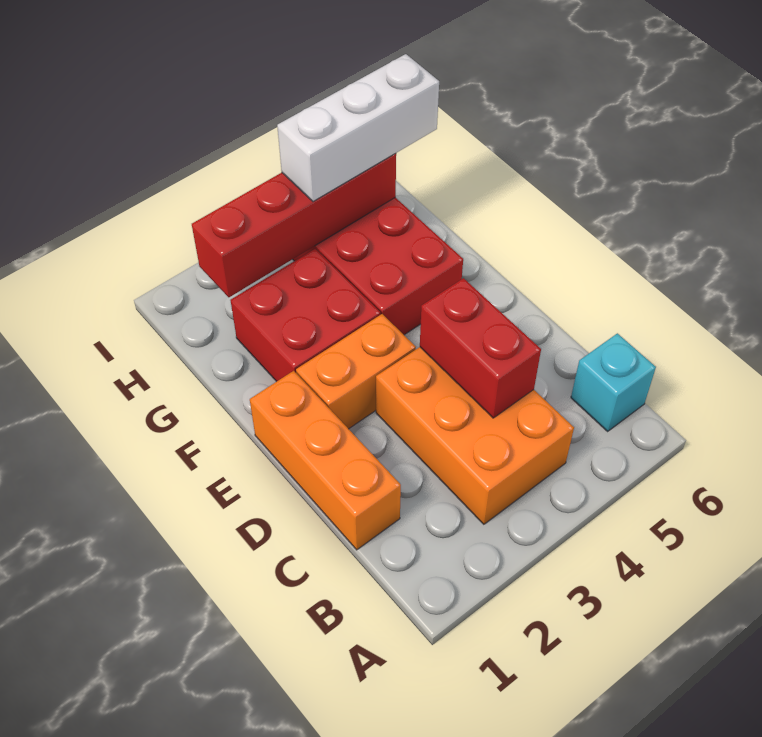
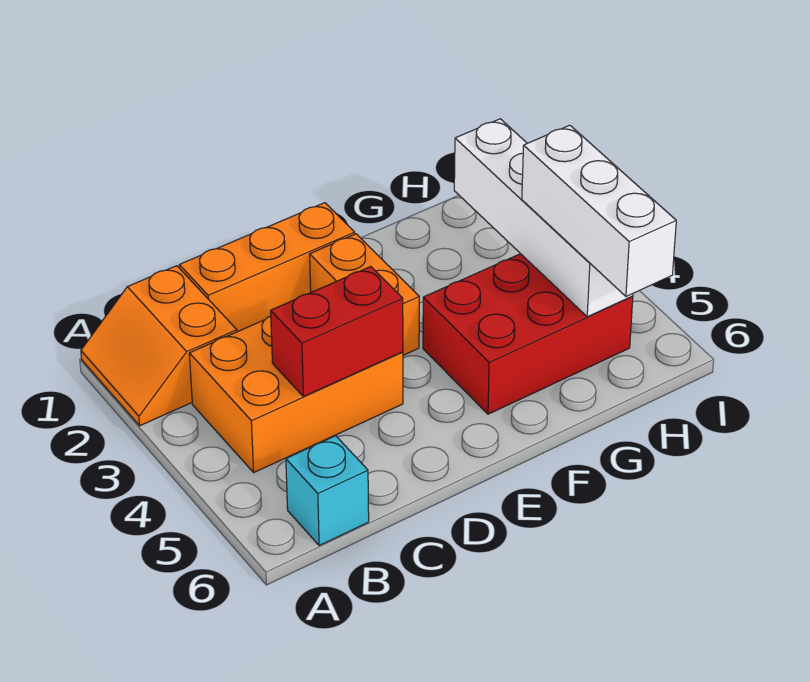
none -> orange 2x2 slope [81,266,237,426]
red 2x2 brick [230,249,380,382] -> none
red 1x4 brick [192,154,396,297] -> white 1x4 brick [454,119,633,317]

